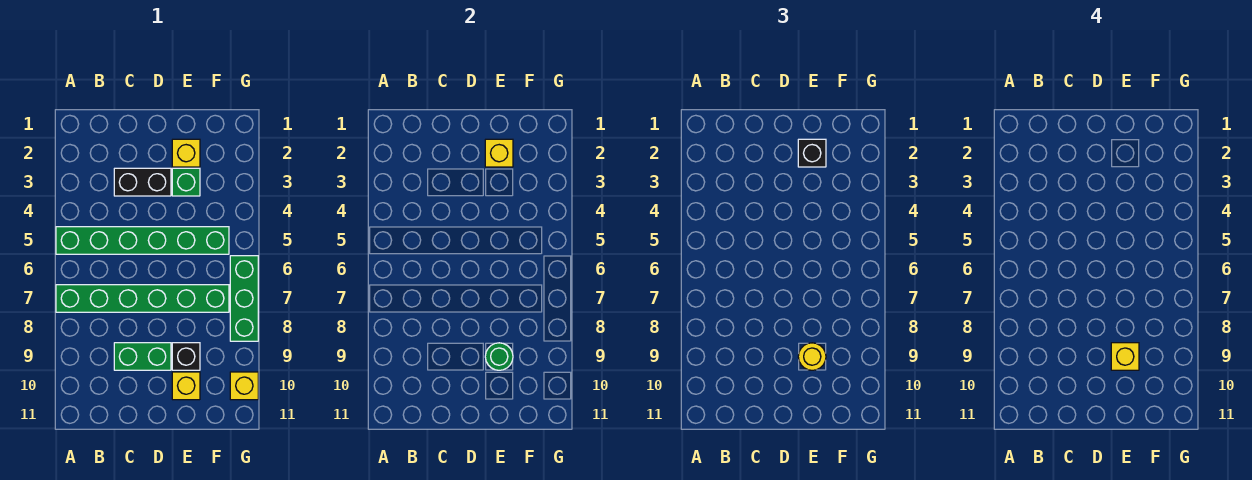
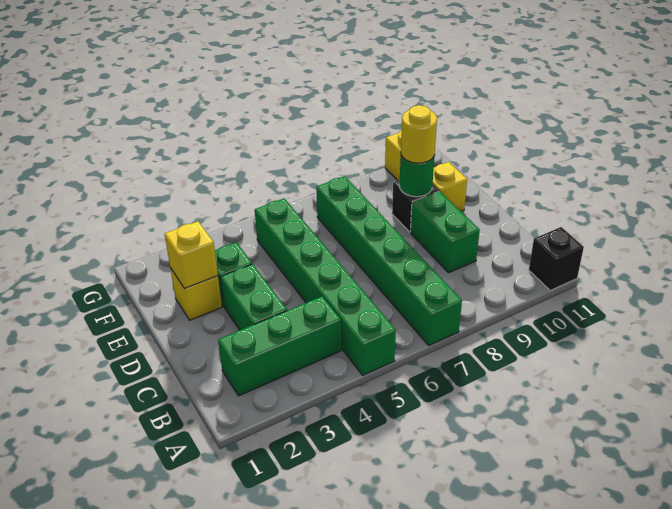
black 1x2 brick [114,168,171,196] -> green 1x2 brick [220,264,287,330]
black 1x1 brick [798,139,826,167] -> black 1x1 brick moved to [529,227,584,290]
yellow 1x1 brick [1111,343,1139,370] -> none
green 1x3 brick [230,256,258,341] -> green 1x3 brick moved to [218,297,341,396]

